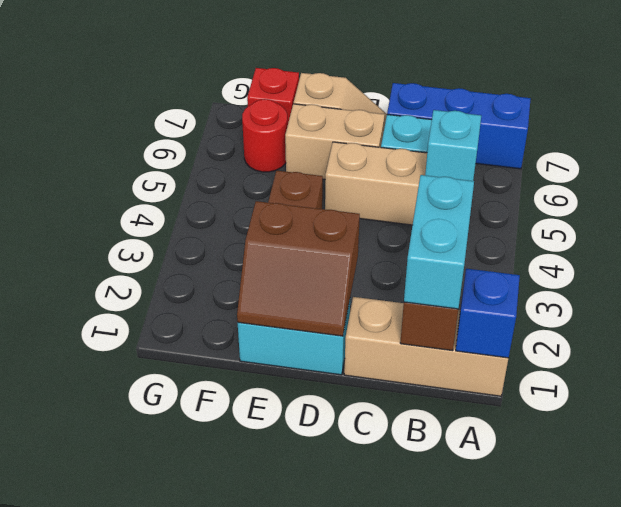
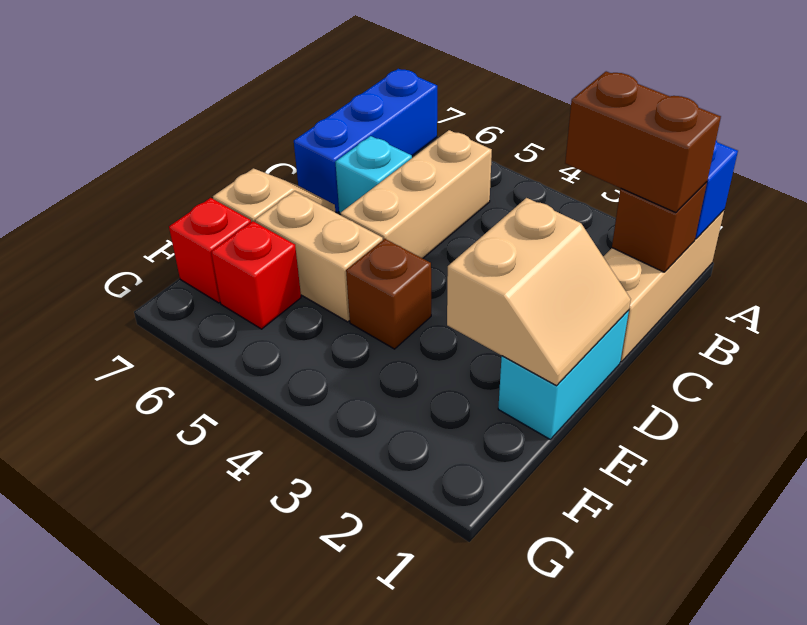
cyan 1x2 brick [404,175,474,309] -> brown 1x2 brick [565,71,721,213]
cyan 1x1 brick [425,110,481,181] -> none
brown 2x2 slope [237,201,360,336] -> tan 2x2 slope [447,198,631,386]
tan 1x2 brick [285,104,385,179] -> tan 1x2 brick turned to [255,191,383,322]
red 1x1 round brick [242,99,287,172] -> red 1x1 brick [211,221,301,329]

